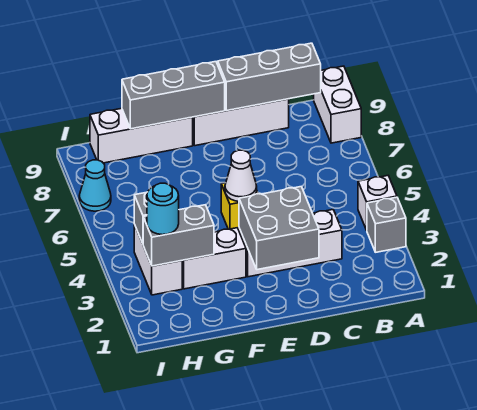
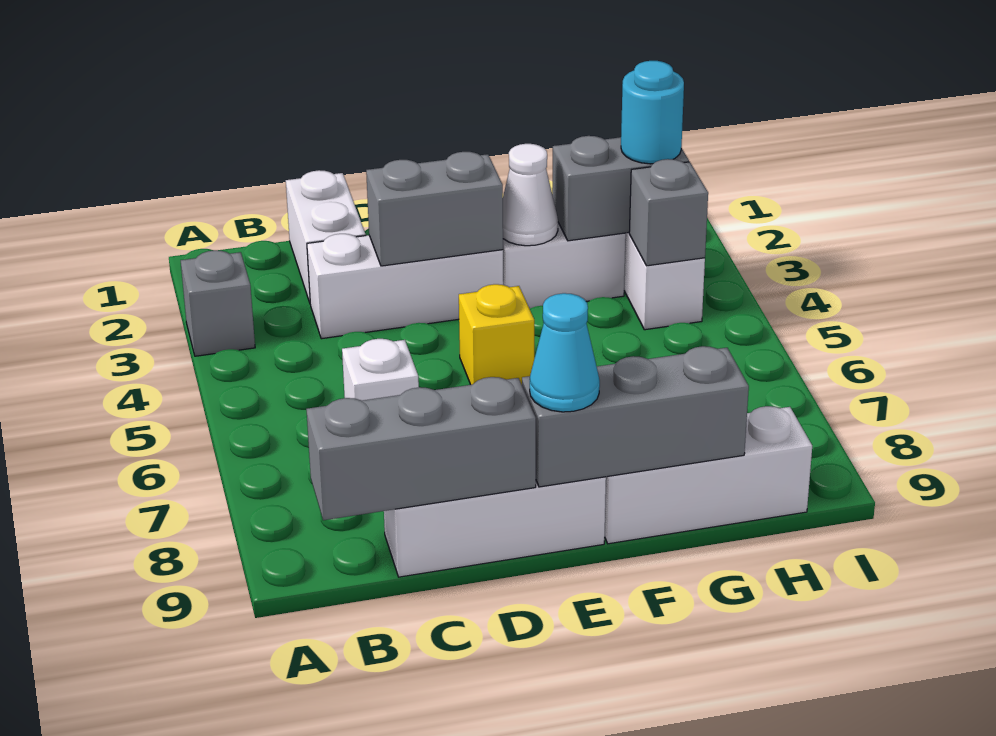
white 1x1 brick [358,176,397,230] -> white 1x1 brick moved to [342,339,419,401]
white 1x2 brick [314,66,361,143] -> white 1x2 brick moved to [286,170,366,303]
grey 2x2 brick [239,187,319,270] -> grey 1x2 brick [366,152,503,266]
white 1x1 cone [225,150,257,201] -> white 1x1 cone moved to [503,144,558,246]
cyan 1x1 cone [79,160,111,211] -> cyan 1x1 cone moved to [530,293,600,412]

